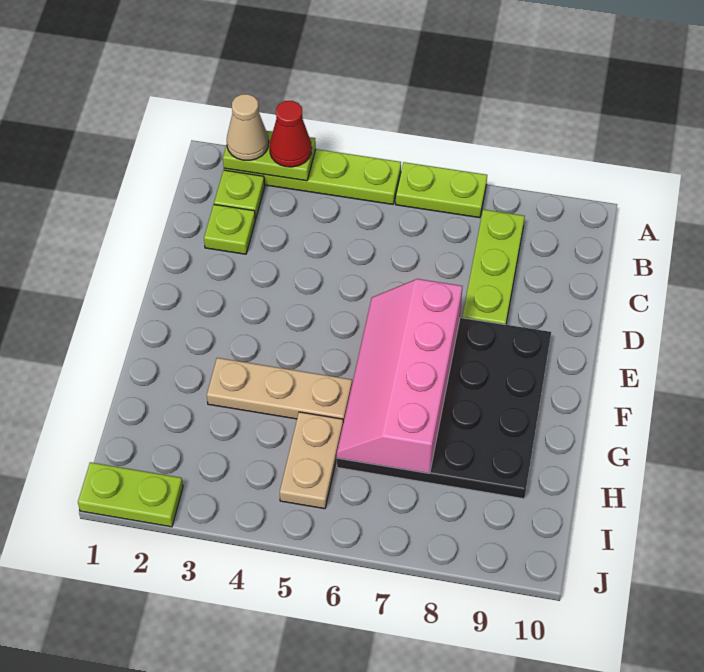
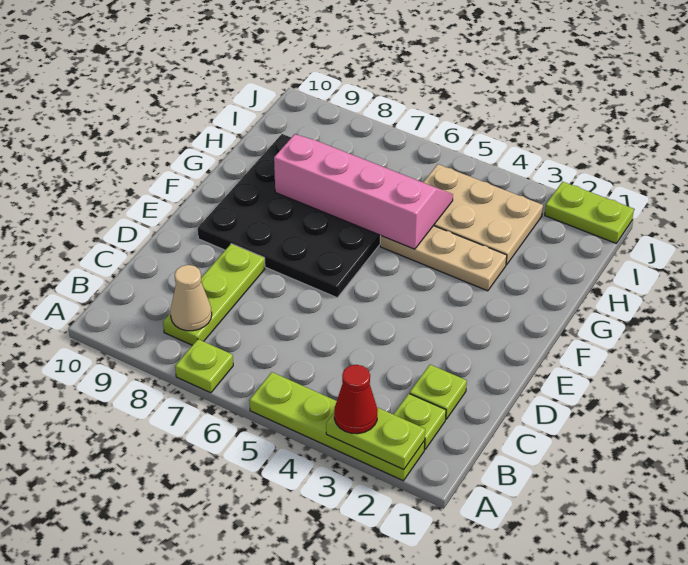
tan 1x1 cone [227,94,269,160] -> tan 1x1 cone moved to [170,265,212,331]
lime 1x2 plate [396,162,487,218] -> lime 1x1 plate [175,339,233,393]
pink 2x4 slope [337,279,462,473] -> pink 2x4 slope turned to [274,134,453,249]
tan 1x2 plate [280,412,343,509] -> tan 2x3 plate [423,164,543,265]

